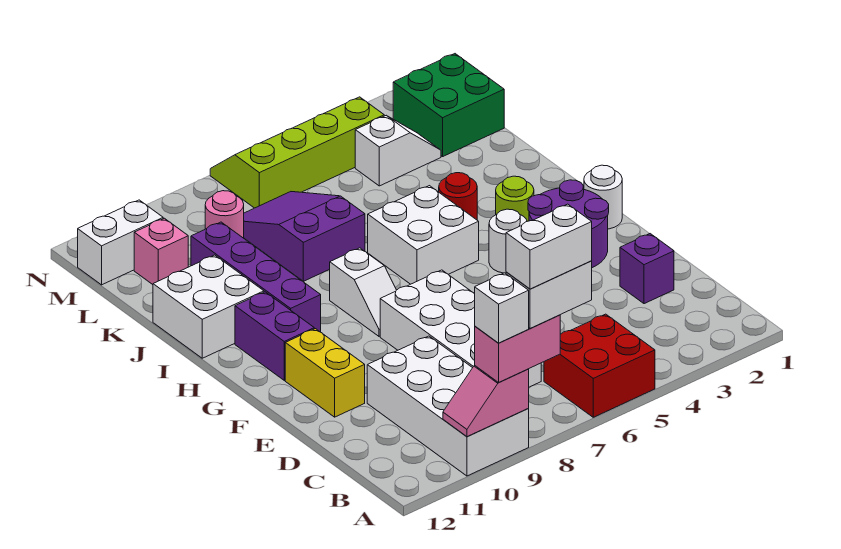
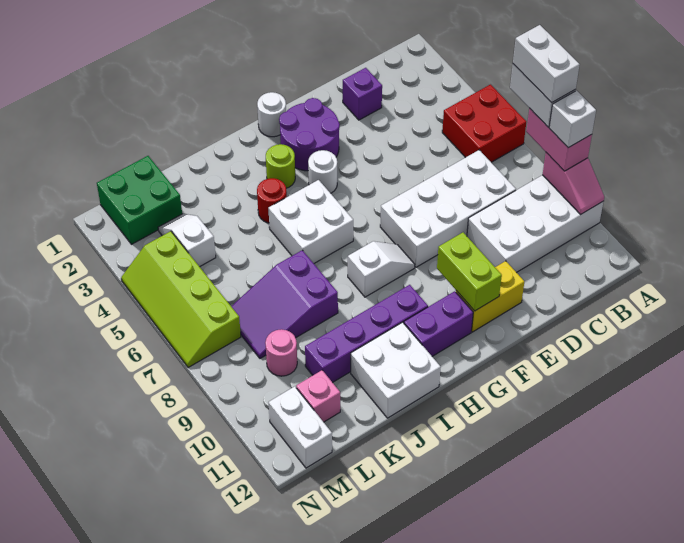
none -> lime 1x2 brick [437,233,502,311]

